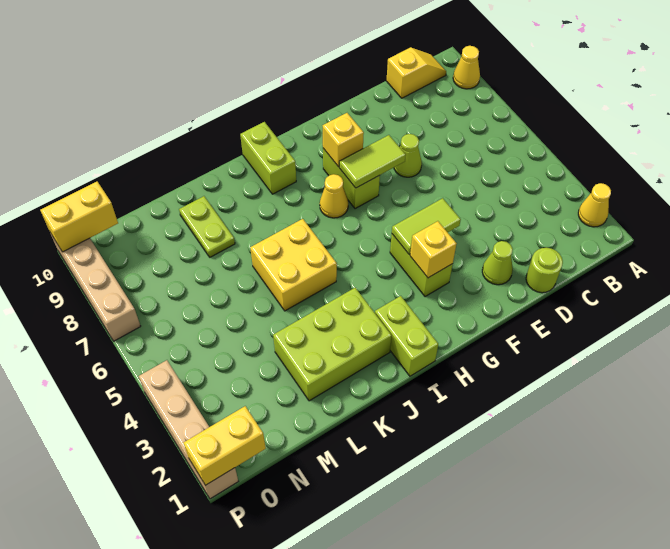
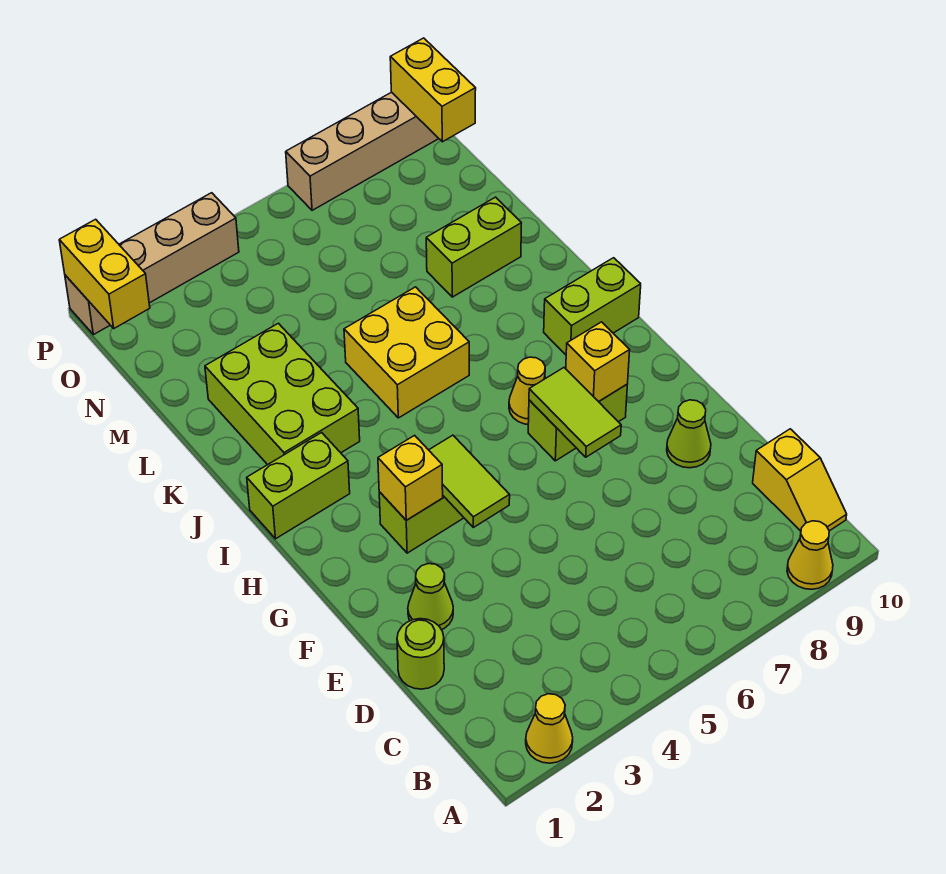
lime 1x1 cone [394,134,422,177] -> lime 1x1 cone moved to [667,400,711,468]
lime 1x2 plate [179,196,235,257] -> lime 1x2 brick [426,197,521,297]

